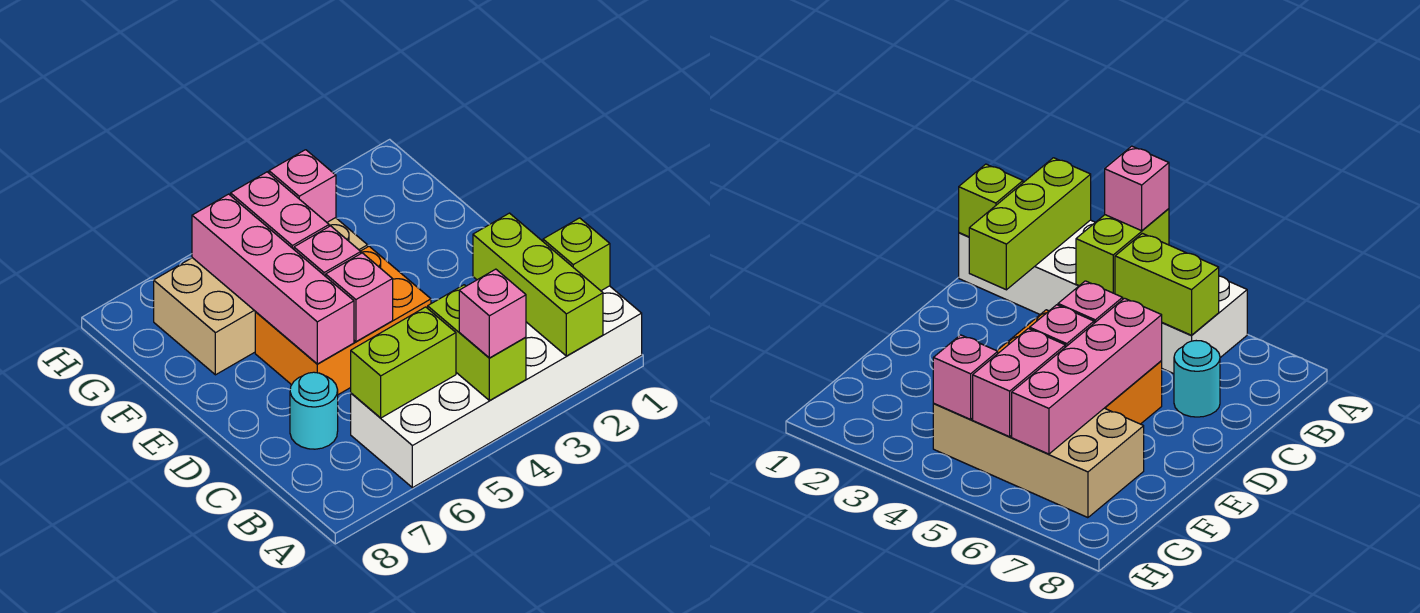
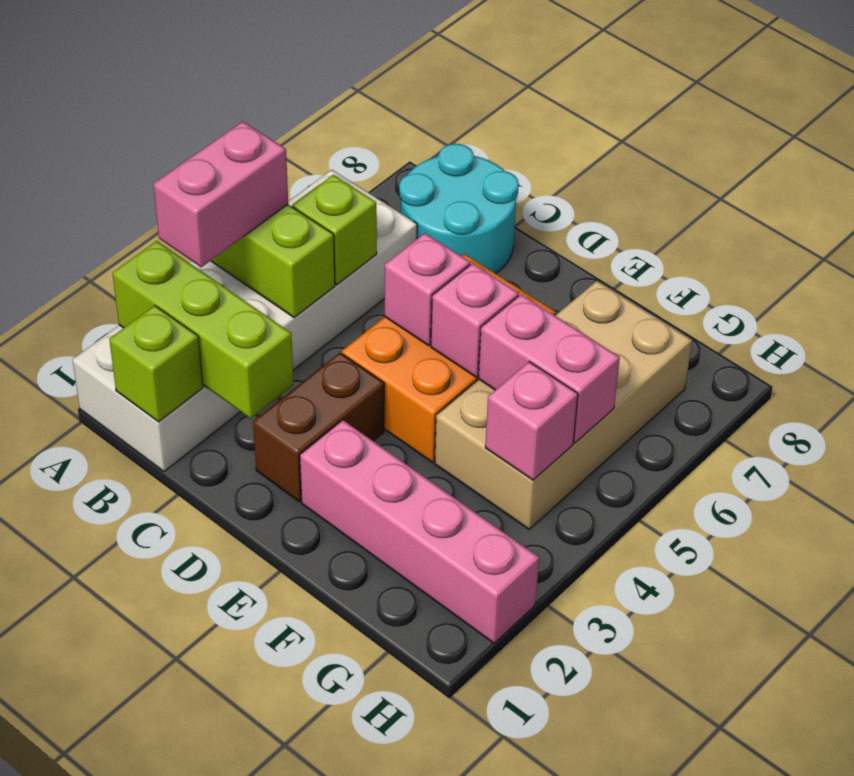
pink 1x1 brick [459,269,526,358] -> pink 1x2 brick [153,122,288,267]
lime 1x2 brick [351,307,456,418] -> lime 1x1 brick [293,175,377,285]
cyan 1x1 round brick [290,372,338,449] -> cyan 2x2 round brick [399,144,519,274]
none -> brown 1x2 brick [253,353,384,502]
pink 1x4 brick [192,194,354,364] -> pink 1x4 brick moved to [300,420,539,643]

